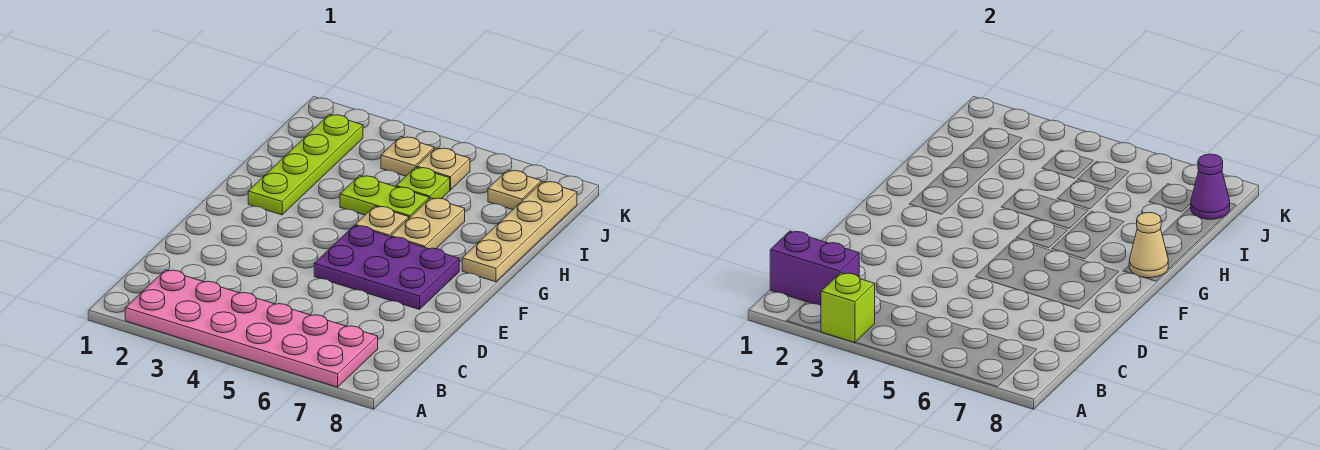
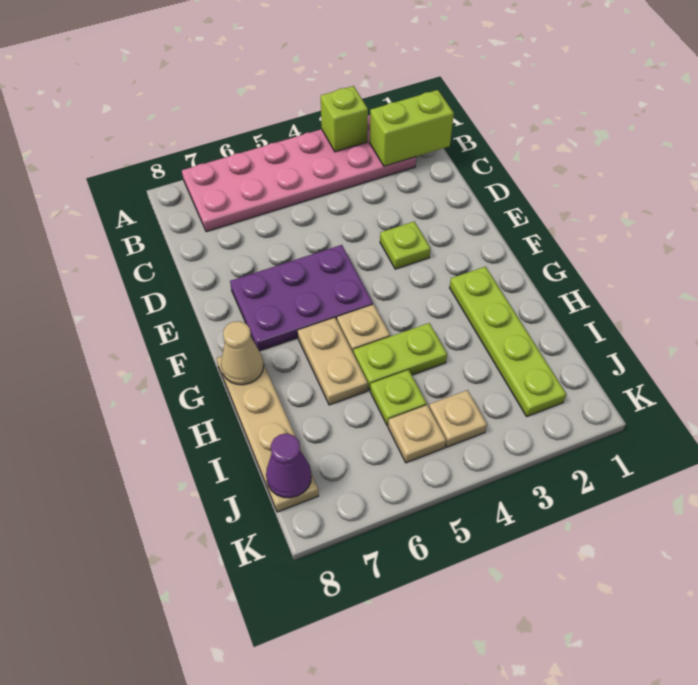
purple 1x2 brick [770,231,859,306] -> lime 1x2 brick [370,90,454,166]
none -> lime 1x1 plate [380,221,431,269]
tan 1x1 plate [488,170,541,210] -> none

